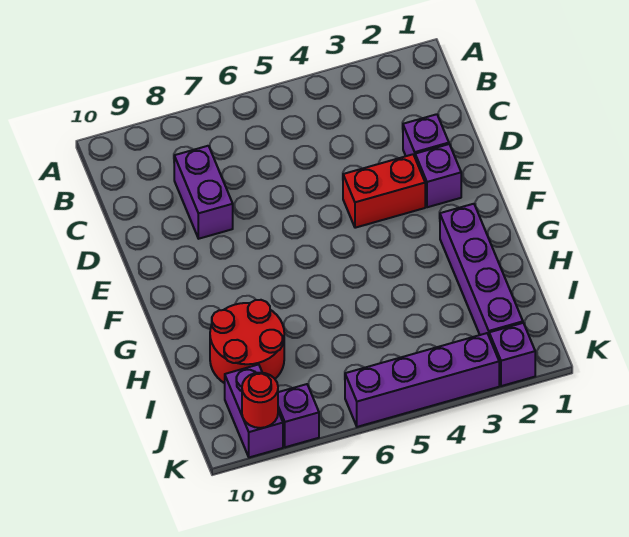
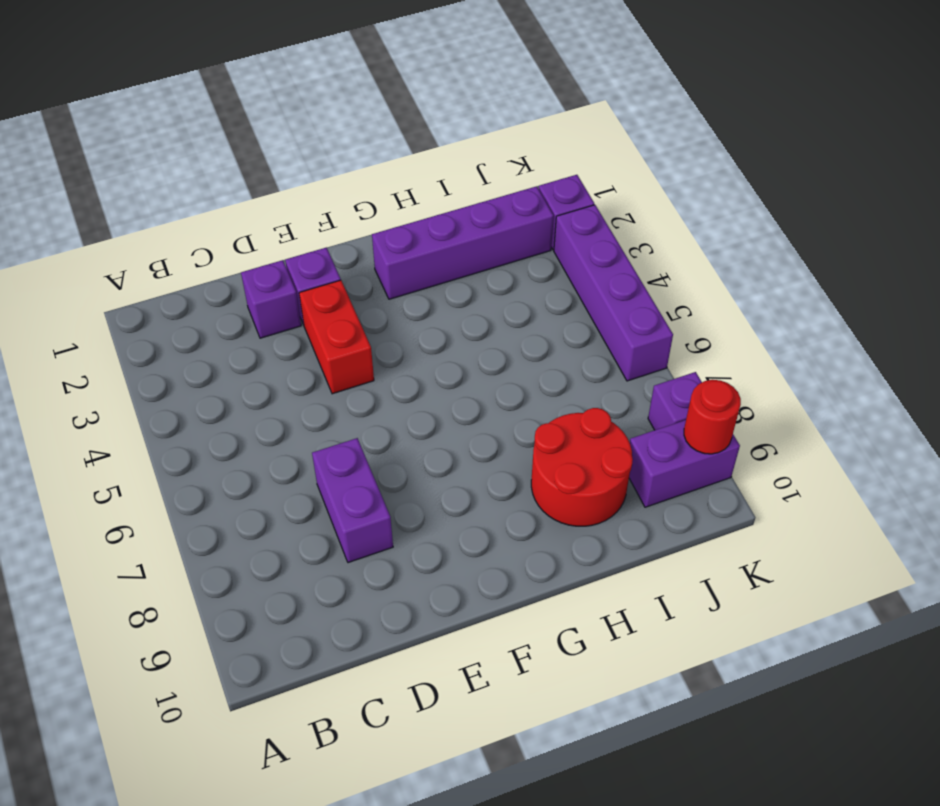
purple 1x2 brick [174,146,233,239] -> purple 1x2 brick turned to [312,438,393,563]

